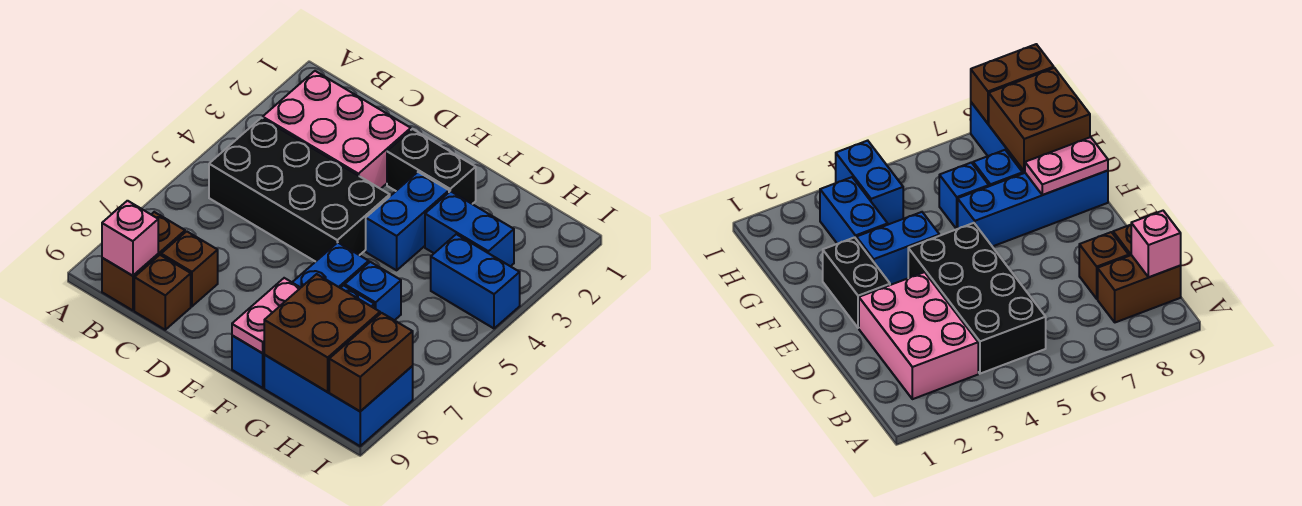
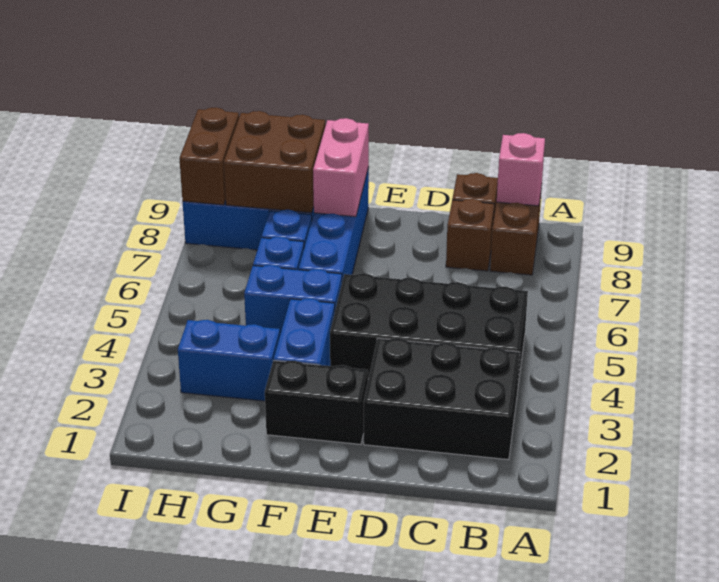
pink 2x3 brick [263,71,411,189] -> black 2x3 brick [364,338,520,460]
pink 1x2 plate [232,278,300,353] -> pink 1x2 brick [313,118,369,217]
blue 1x2 brick [431,234,520,328] -> blue 1x2 brick moved to [244,265,342,334]

